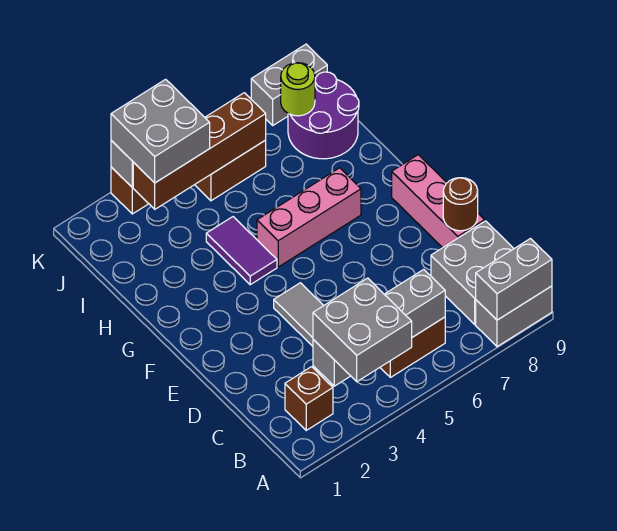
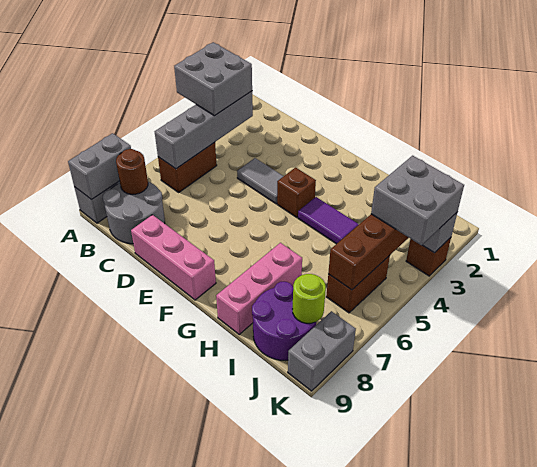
brown 1x1 brick [285,367,333,430] -> brown 1x1 brick moved to [277,168,316,218]
grey 2x2 brick [431,221,514,324] -> grey 2x2 round brick [103,182,165,244]
brown 1x1 round brick [443,178,478,231] -> brown 1x1 round brick moved to [116,149,148,194]
pink 1x3 brick [257,168,361,267] -> pink 1x3 brick moved to [216,243,302,334]

